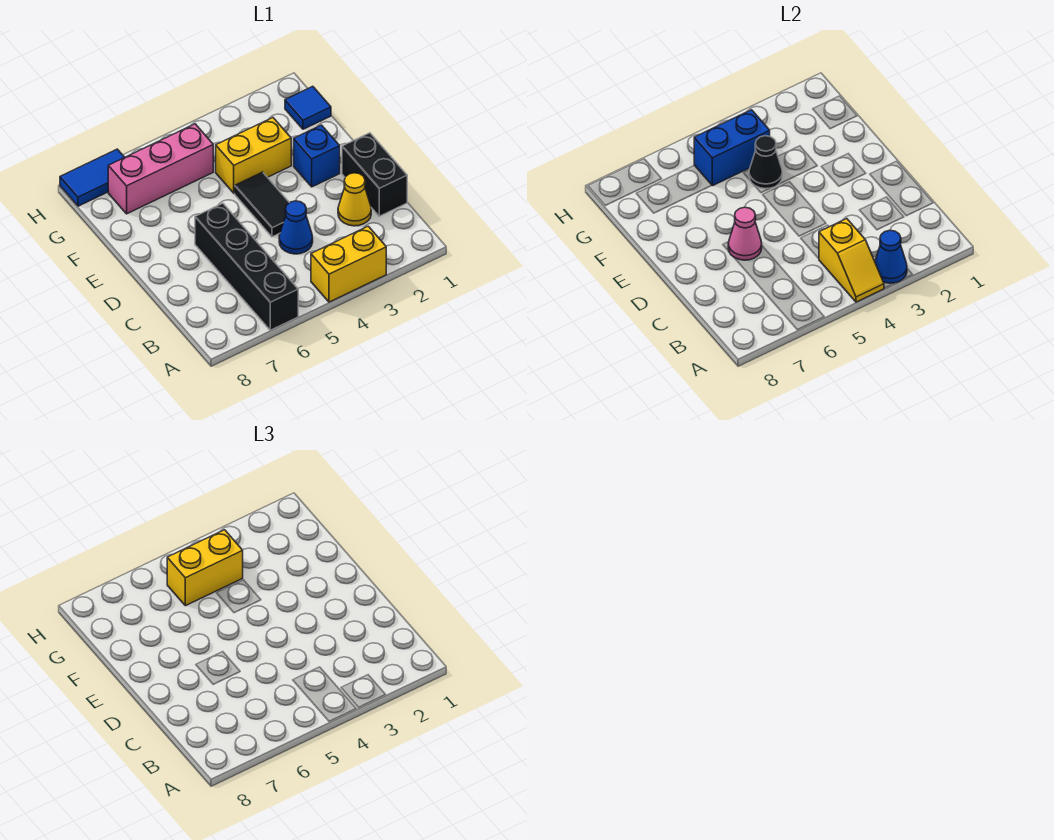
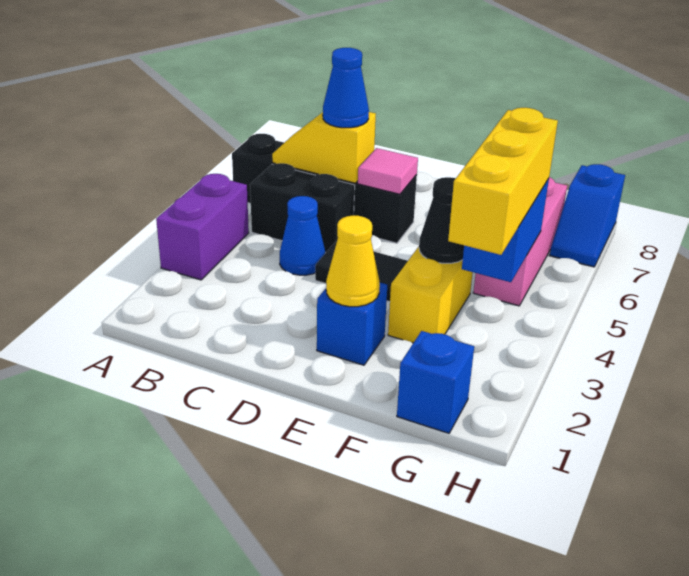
yellow 1x2 brick [311,226,386,302] -> purple 1x2 brick [156,174,249,280]
blue 1x1 cone [875,230,907,283] -> blue 1x1 cone moved to [323,48,369,128]
yellow 1x2 slope [819,219,884,302] -> yellow 1x2 slope moved to [272,112,376,183]
black 1x2 brick [342,133,407,216] -> black 1x2 brick moved to [250,163,355,253]
yellow 1x1 cone [338,173,371,226] -> yellow 1x1 cone moved to [326,215,380,307]
pink 1x1 cone [728,207,762,260] -> pink 1x1 tile [358,148,418,194]
blue 1x1 tile [285,86,331,129] -> blue 1x1 brick [397,331,474,433]
yellow 1x2 brick [167,530,243,606] -> yellow 1x3 brick [448,108,558,255]
blue 1x2 tile [60,149,124,206] -> blue 1x2 slope [550,164,625,267]

